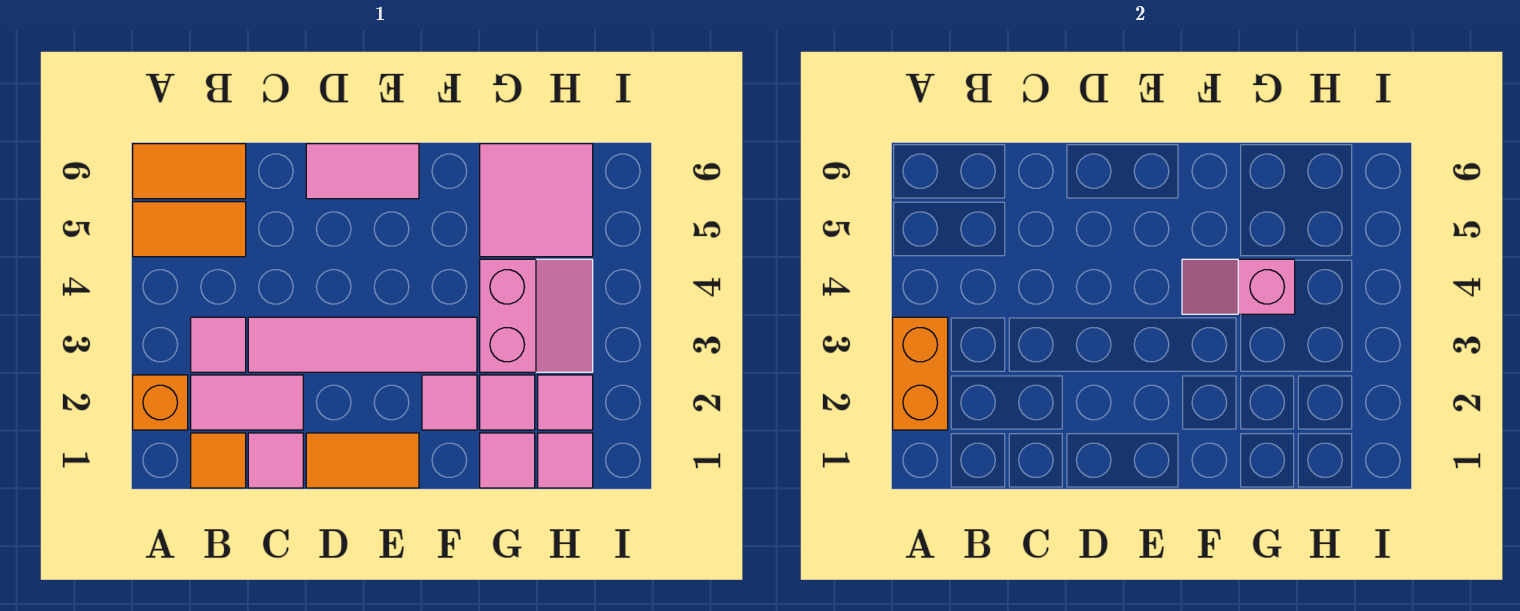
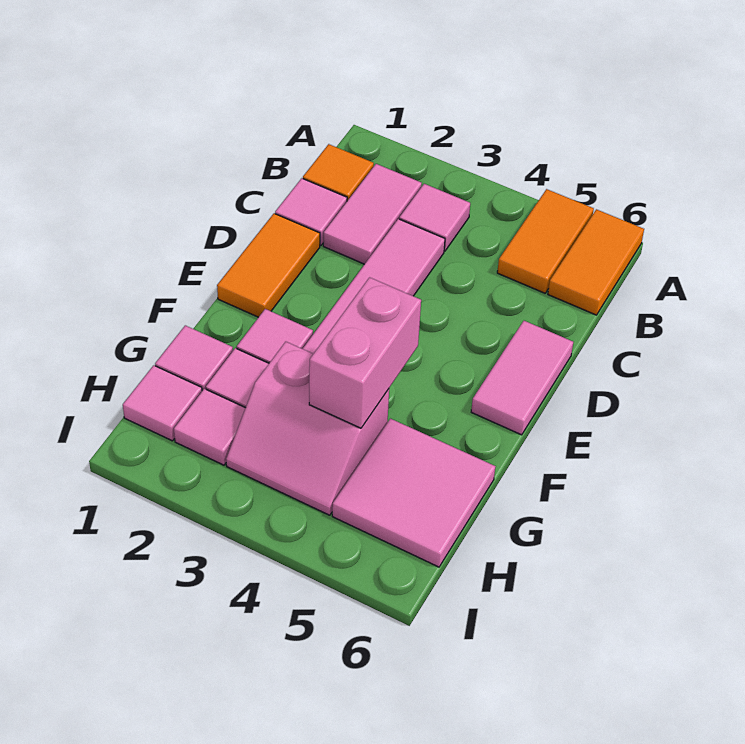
orange 1x1 brick [133,375,188,430] -> none
orange 1x2 brick [893,317,948,430] -> none
pink 1x2 slope [1182,259,1295,314] -> pink 1x2 brick [309,277,421,428]

